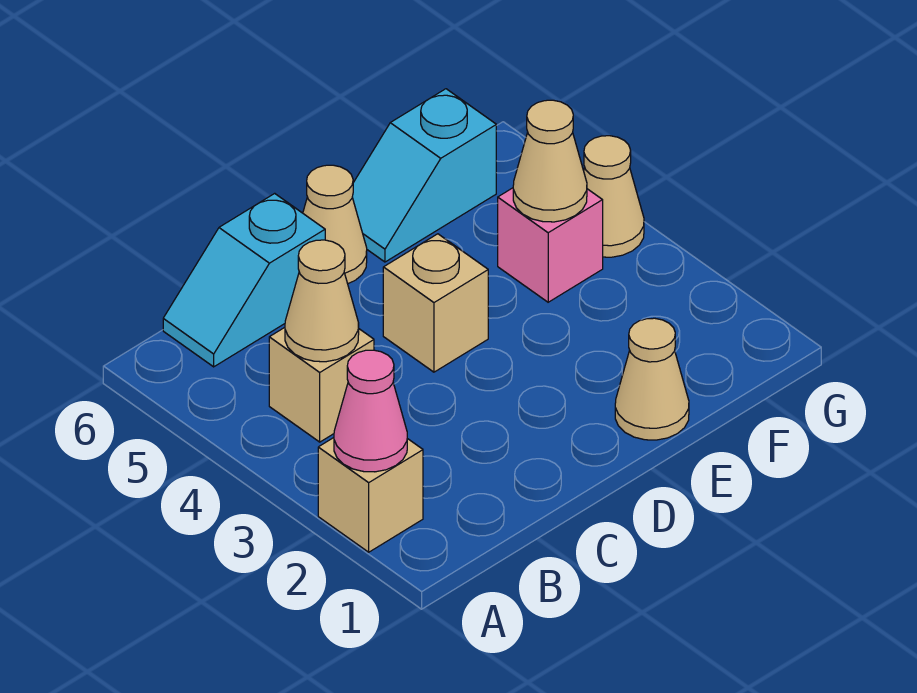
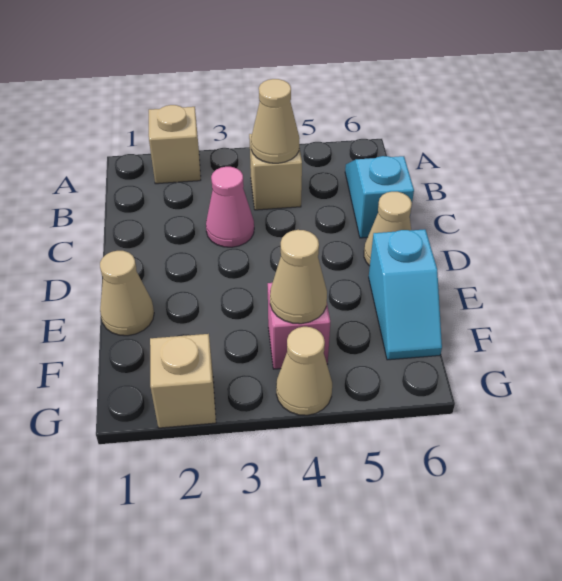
pink 1x1 cone [334,350,407,472] -> pink 1x1 cone moved to [206,167,254,247]
tan 1x1 brick [383,234,488,372] -> tan 1x1 brick moved to [150,334,216,428]
cyan 1x2 slope [352,89,496,262] -> cyan 1x2 slope turned to [369,229,442,360]

